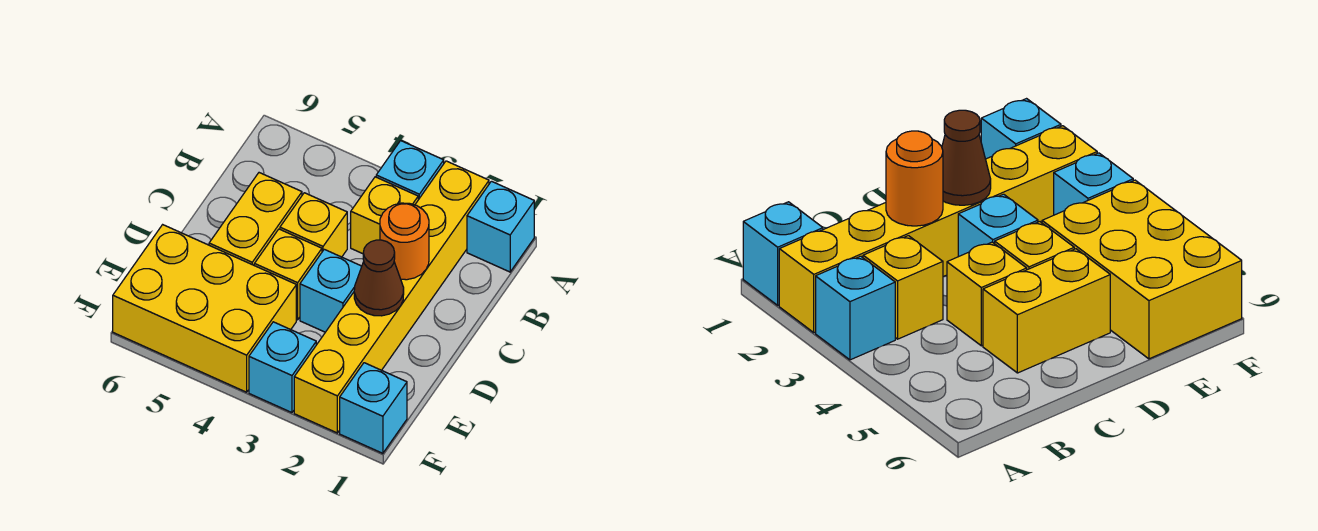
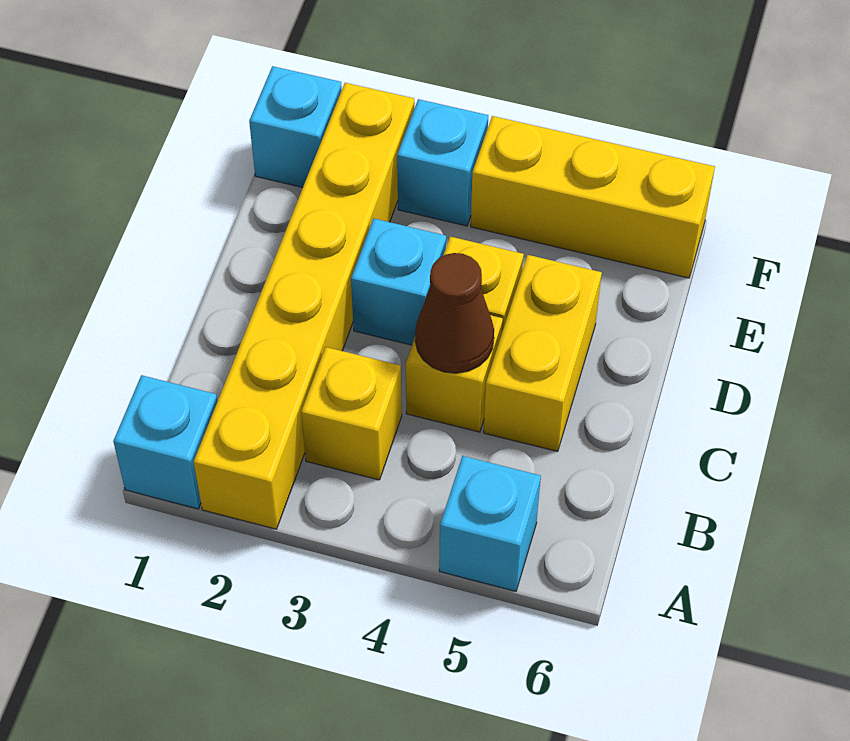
cyan 1x1 brick [376,141,444,200] -> cyan 1x1 brick moved to [439,456,541,591]
orange 1x1 round brick [380,203,429,280] -> none
brown 1x1 cone [354,240,404,316] -> brown 1x1 cone moved to [415,253,494,373]
yellow 2x3 brick [113,225,296,392] -> yellow 1x3 brick [471,116,715,278]

